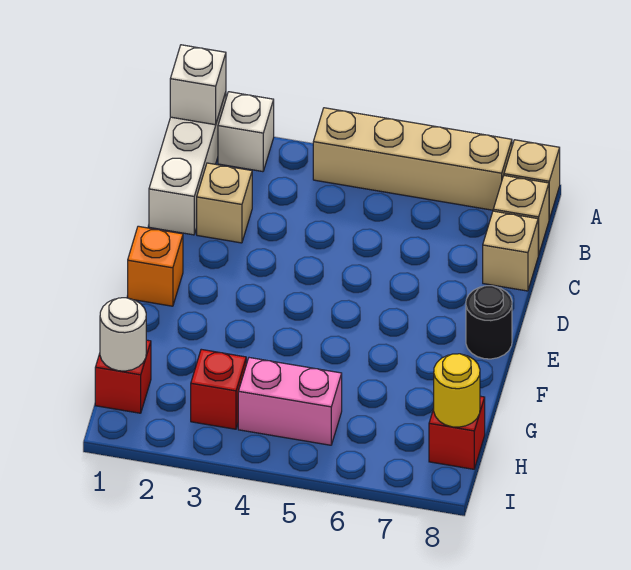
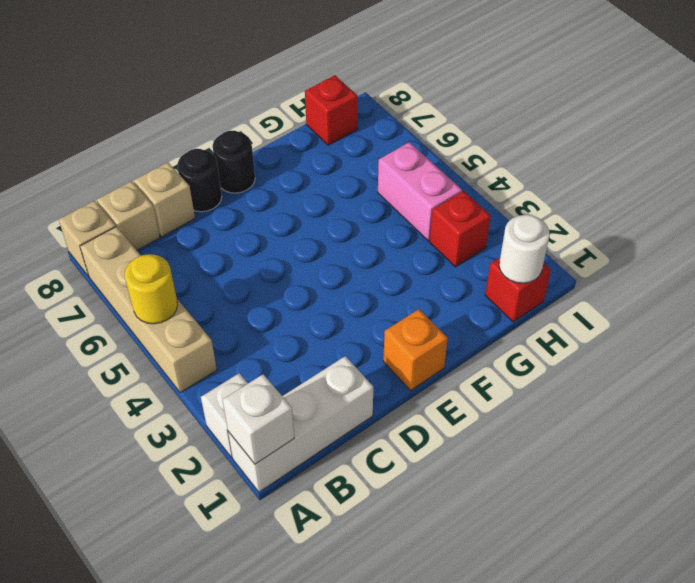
tan 1x1 brick [197,163,252,243] -> none
none -> black 1x1 round brick [177,149,222,212]
yellow 1x1 round brick [434,354,480,427] -> yellow 1x1 round brick moved to [125,254,178,324]

